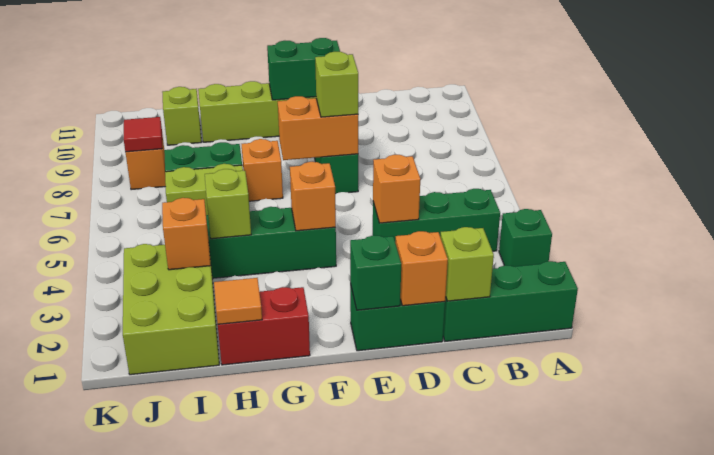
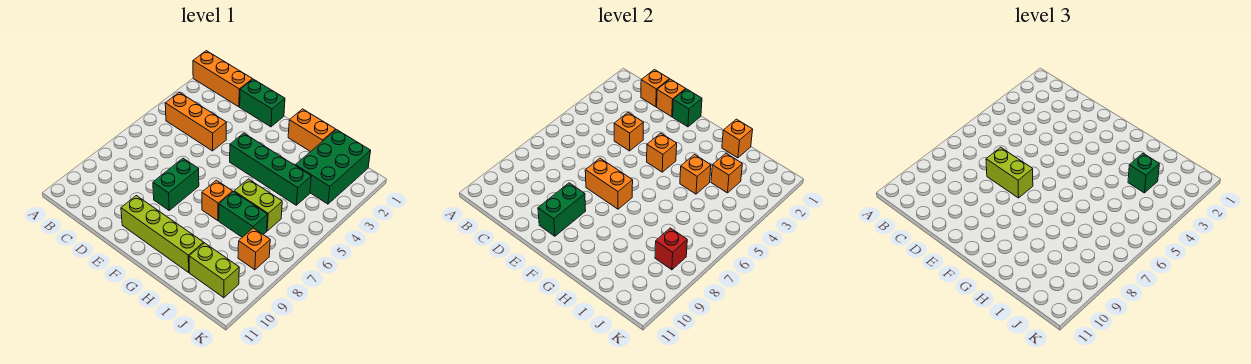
green 1x3 brick [443,261,578,341] -> orange 1x3 brick [193,51,253,107]
green 1x1 brick [499,209,552,267] -> green 1x1 brick moved to [1128,153,1159,193]
green 1x3 brick [373,189,500,251] -> orange 1x3 brick [165,92,227,151]
lime 1x1 brick [440,227,494,301] -> orange 1x1 brick [641,70,670,107]
lime 1x1 brick [315,52,358,117] -> lime 1x2 brick [986,147,1033,198]
green 1x2 brick [267,38,340,100] -> green 1x2 brick turned to [538,183,586,236]
red 1x2 brick [218,287,310,365] -> orange 1x2 brick [288,109,336,152]
orange 1x1 tile [214,278,262,324] -> orange 1x1 brick [722,119,753,158]
lime 1x1 brick [205,169,251,239] -> orange 1x1 brick [680,155,711,194]
lime 2x3 brick [123,244,219,375] -> green 2x3 brick [295,130,371,204]
lime 1x1 brick [162,87,201,145] -> lime 1x2 brick [189,243,239,298]
red 1x1 tile [124,117,162,152] -> red 1x1 brick [655,228,687,270]

